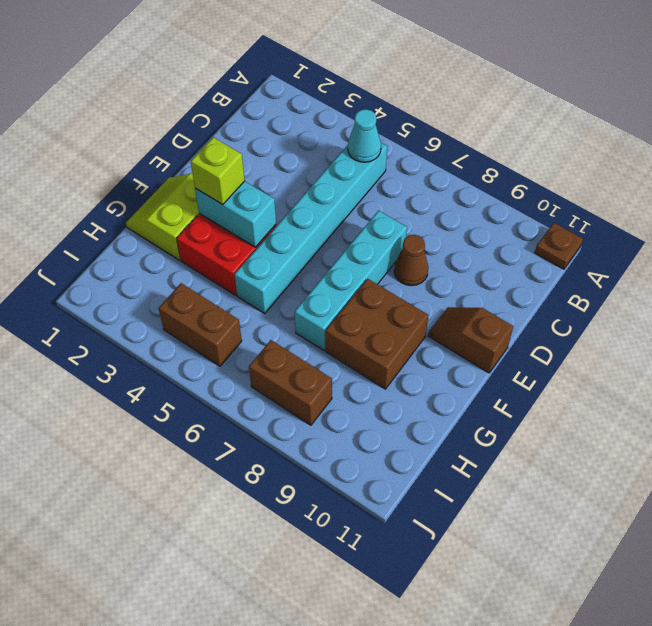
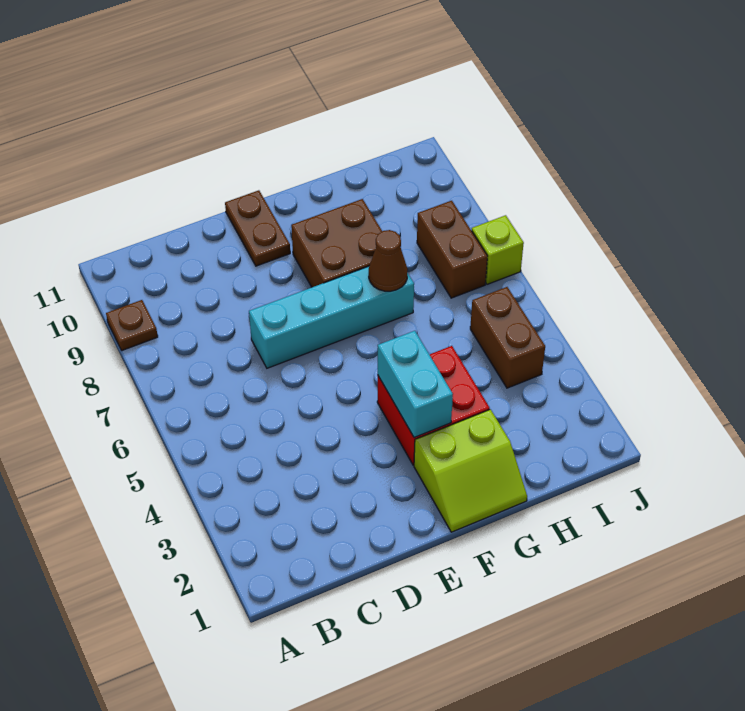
brown 1x1 plate [535,223,583,269] -> brown 1x1 plate moved to [106,300,158,350]
cyan 1x6 brick [234,143,387,314] -> none
cyan 1x1 cone [348,109,381,162] -> none
brown 1x1 cone [394,235,428,286] -> brown 1x1 cone moved to [369,230,408,291]
brown 1x2 slope [428,307,513,373] -> brown 1x2 plate [225,190,290,266]
lime 1x1 brick [191,137,245,205] -> lime 1x1 brick moved to [472,215,524,284]

